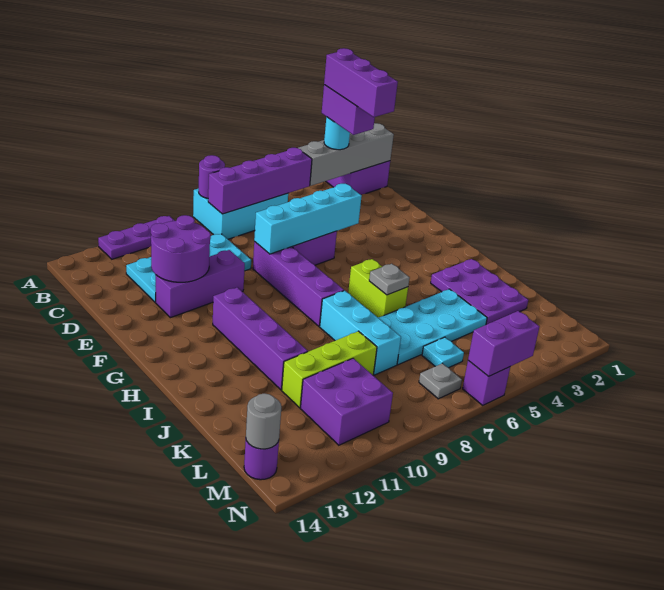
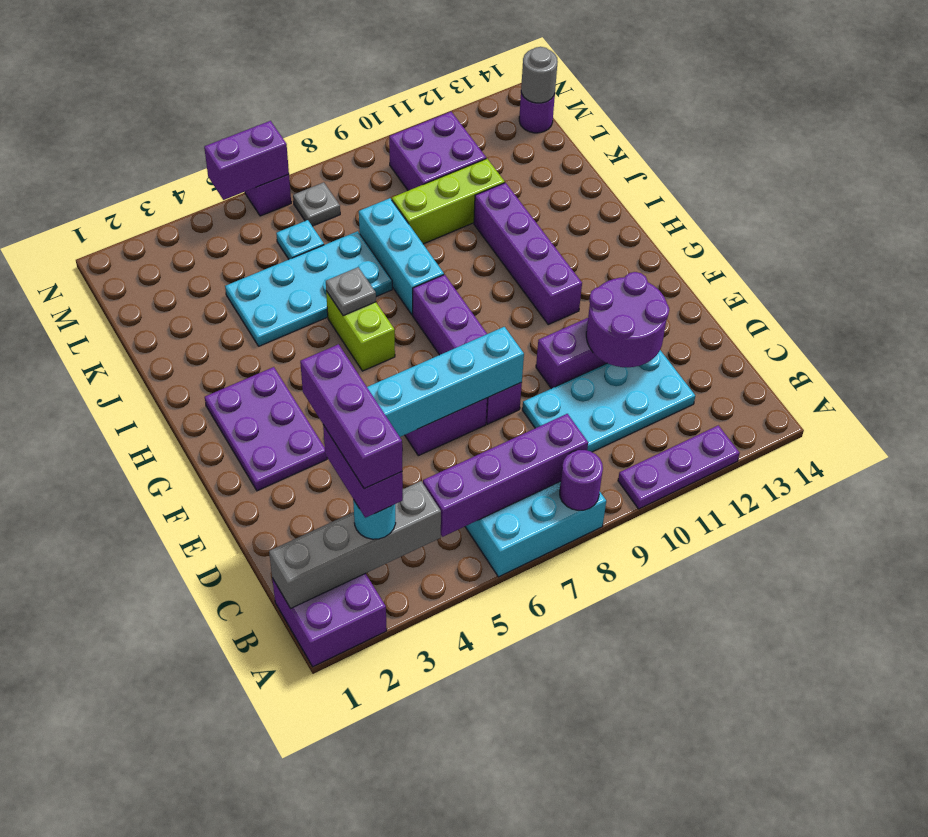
purple 2x3 plate [431,259,528,325] -> purple 2x3 plate moved to [205,367,327,491]

